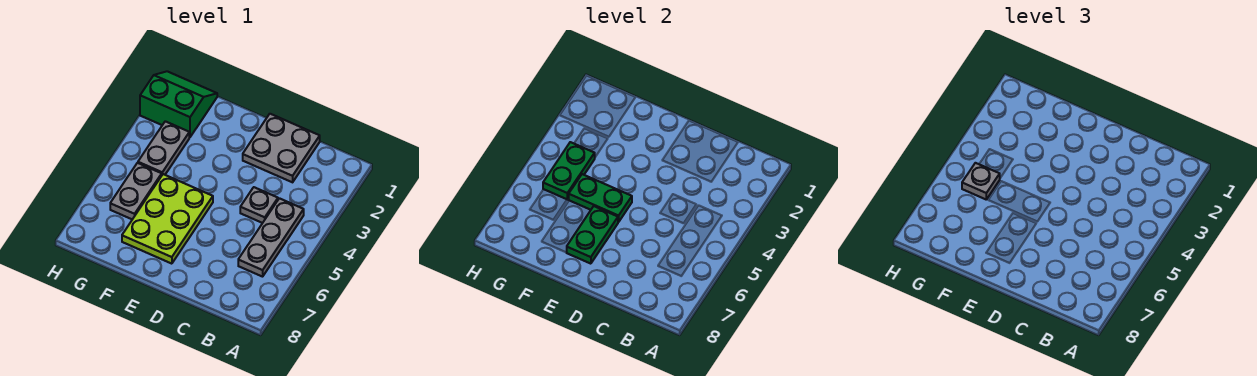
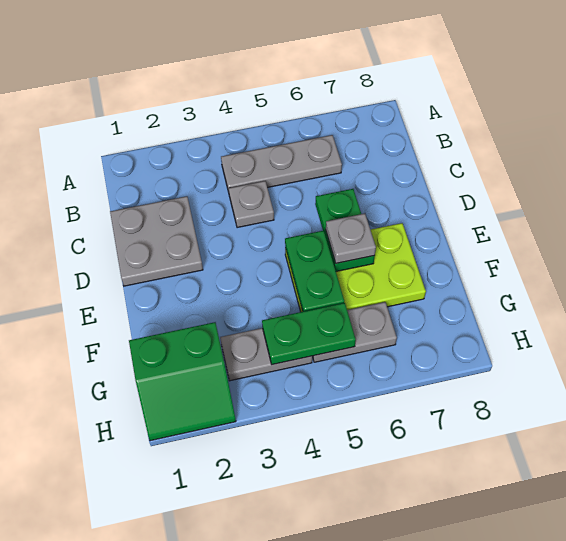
green 1x2 plate [566,206,618,264] -> green 1x2 plate turned to [315,189,375,271]
green 2x2 slope [140,71,217,137] -> green 2x2 slope turned to [129,322,236,441]
grey 1x1 plate [962,163,1000,199] -> grey 1x1 plate moved to [326,213,376,263]

